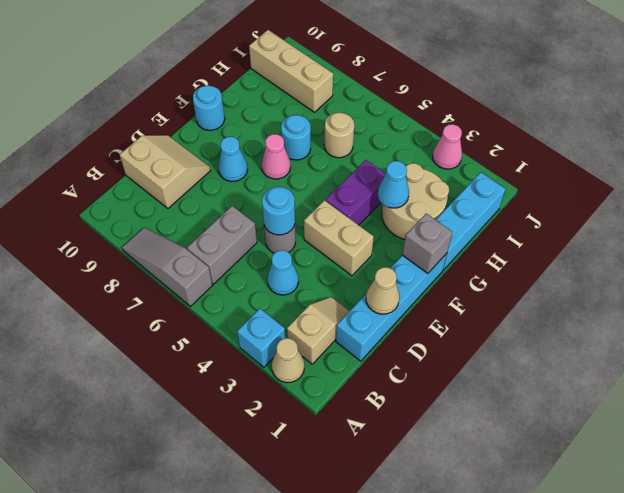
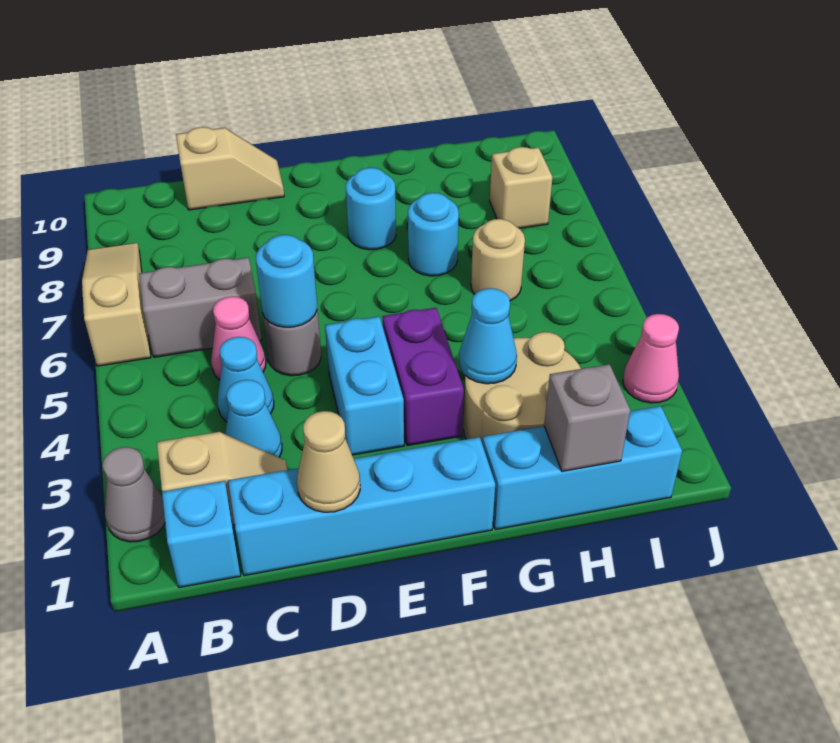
tan 1x1 cone [272,338,304,383] -> grey 1x1 cone [102,447,165,542]
cyan 1x1 brick [237,309,285,367] -> cyan 1x1 brick moved to [162,481,241,588]
grey 1x3 slope [122,227,212,306] -> tan 1x3 slope [82,243,151,366]
tan 2x2 slope [120,135,211,208] -> tan 1x2 slope [176,127,284,210]
tan 1x2 brick [304,200,374,276] -> cyan 1x2 brick [325,316,404,455]
cyan 1x1 cone [218,137,248,182] -> cyan 1x1 cone moved to [225,380,282,457]
grey 1x1 brick [402,214,453,274] -> grey 1x1 brick moved to [544,364,630,471]
purple 1x2 brick [325,160,385,225] -> purple 1x2 brick turned to [383,308,464,446]
pink 1x1 cone [262,134,291,179] -> pink 1x1 cone moved to [211,296,266,380]
cyan 1x1 round brick [193,86,225,130] -> cyan 1x1 round brick moved to [346,168,396,250]
tan 1x3 brick [249,30,333,112] -> tan 1x1 brick [490,147,552,228]

